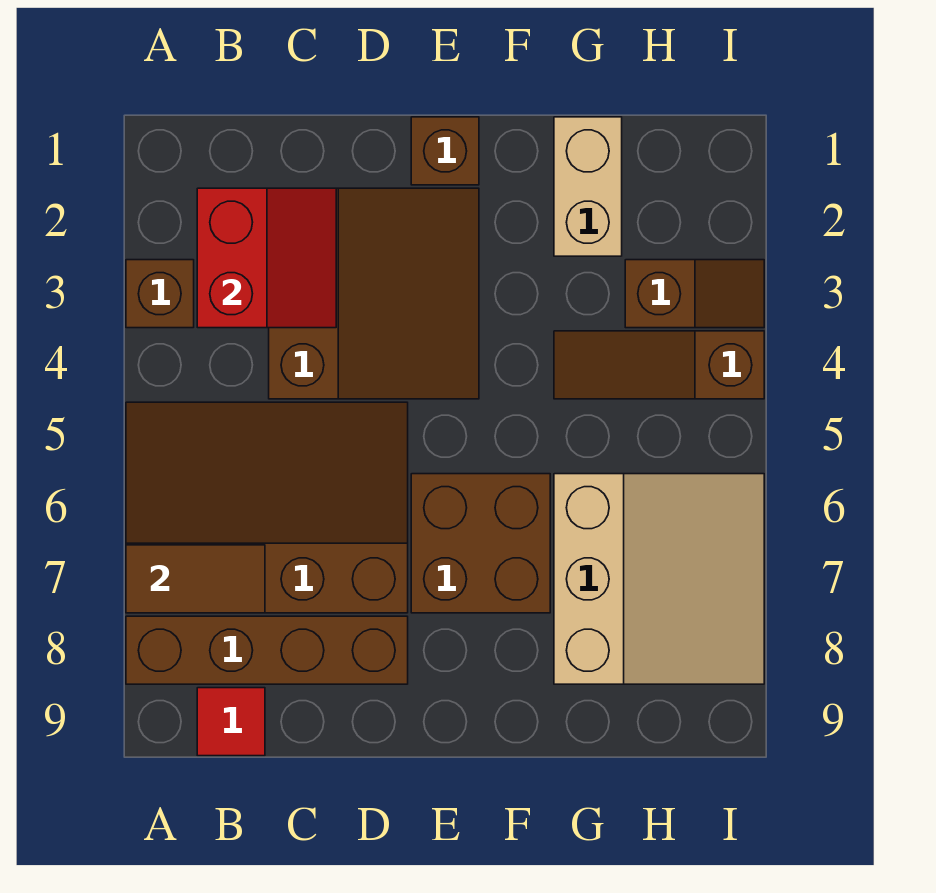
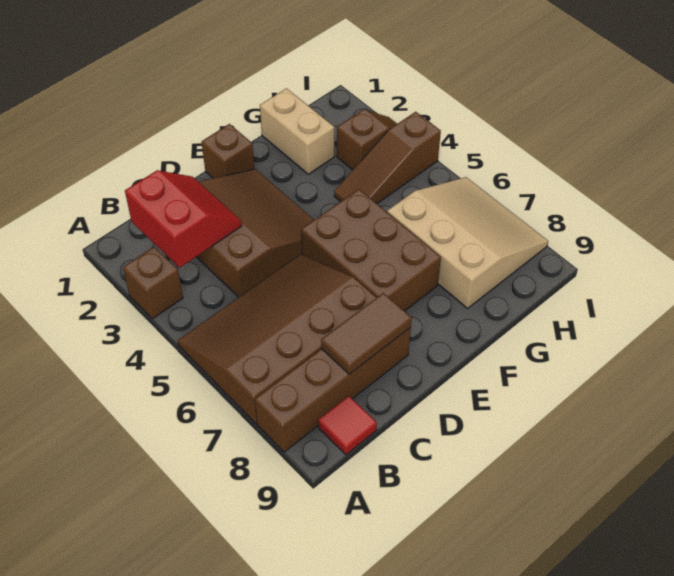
brown 1x2 tile [126,545,265,613] -> brown 1x2 tile moved to [321,293,412,374]
brown 2x2 brick [411,474,550,613] -> brown 2x3 brick [301,189,441,311]

